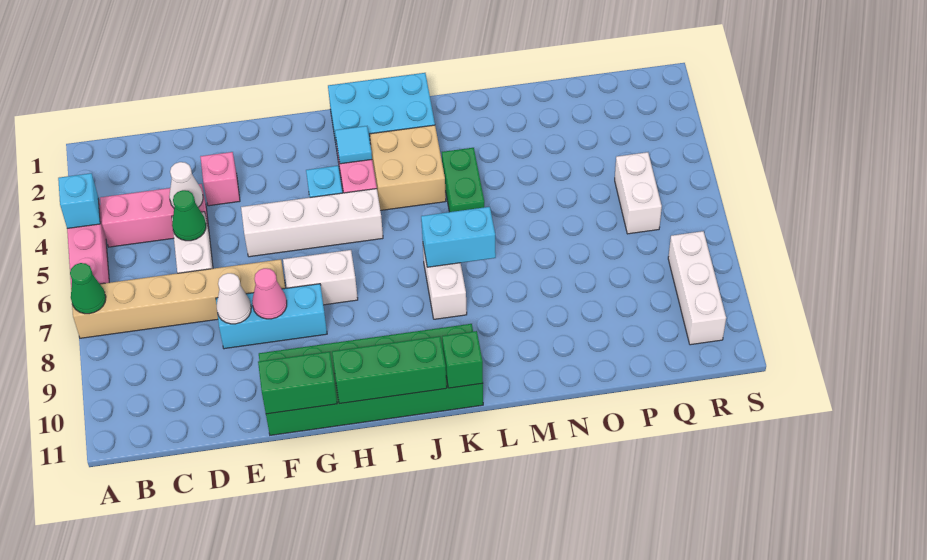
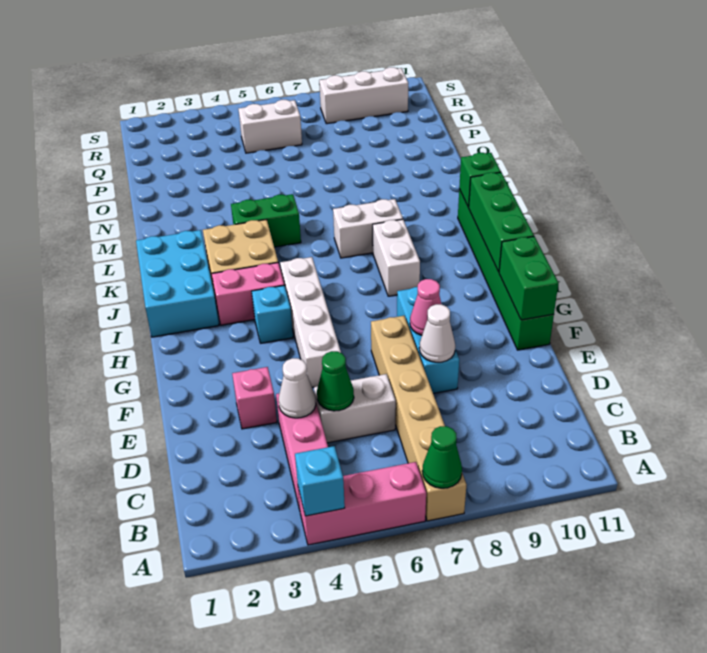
green 2x6 brick [259,324,483,435] -> green 1x6 brick [458,189,554,350]
white 1x2 brick [283,250,358,305] -> white 1x2 brick moved to [373,219,420,296]
cyan 1x1 tile [335,126,372,164] -> none
cyan 1x2 brick [421,207,496,267] -> none

